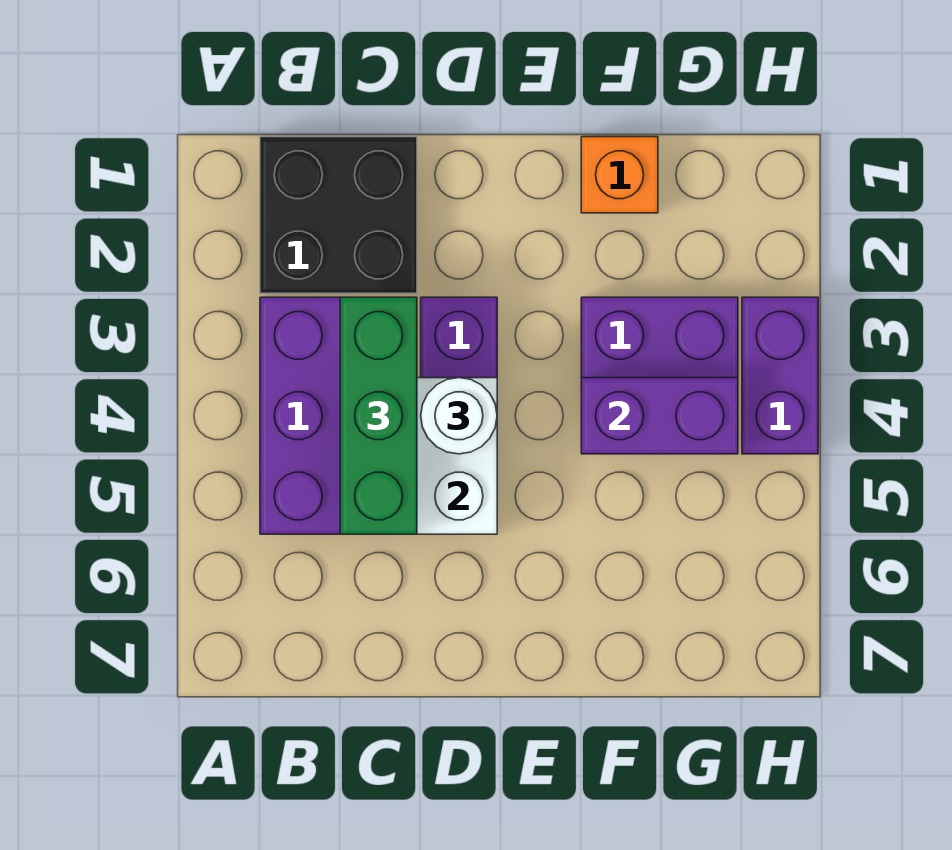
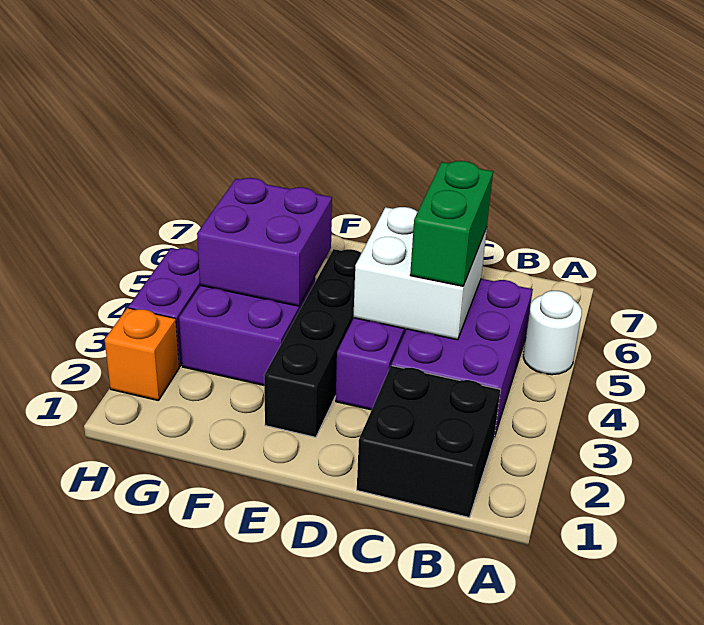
green 1x3 brick [340,297,417,534] -> green 1x2 brick [410,161,493,286]
white 1x1 round brick [421,378,497,454] -> white 1x1 round brick moved to [523,291,582,375]
none -> black 1x4 brick [264,249,361,437]
orange 1x1 brick [581,137,658,213] -> orange 1x1 brick moved to [105,308,179,401]
purple 1x2 brick [581,378,738,454] -> purple 2x2 brick [197,178,332,306]

